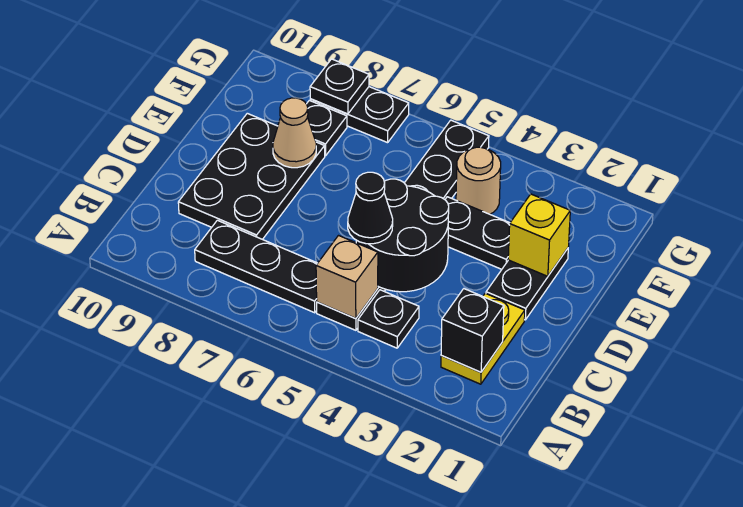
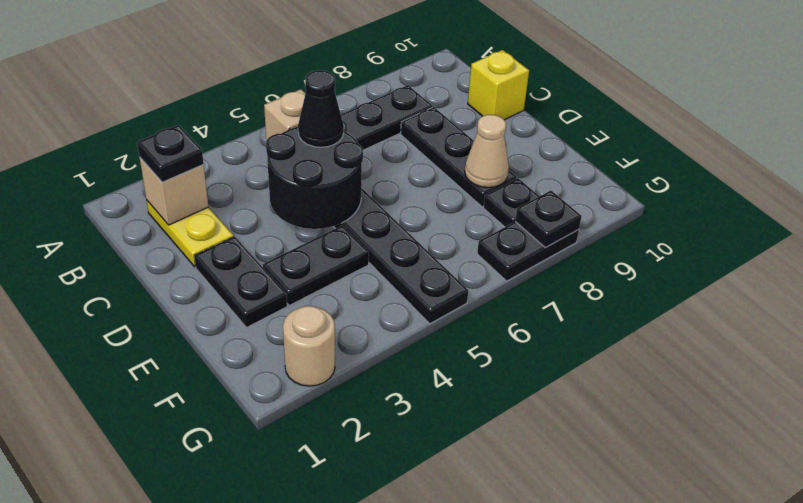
black 1x1 brick [441,289,504,372] -> tan 1x1 brick [140,158,208,225]
black 1x1 plate [358,290,419,348] -> black 1x1 plate moved to [137,125,204,182]
black 2x3 plate [178,113,325,239] -> black 1x3 plate [401,107,517,207]
yellow 1x1 brick [508,194,570,276] -> yellow 1x1 brick moved to [468,50,529,120]
tan 1x1 round brick [456,147,501,214] -> tan 1x1 round brick moved to [283,306,335,386]

